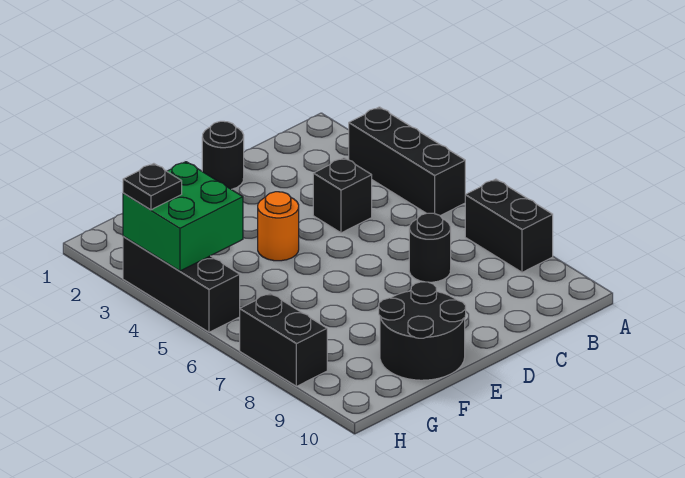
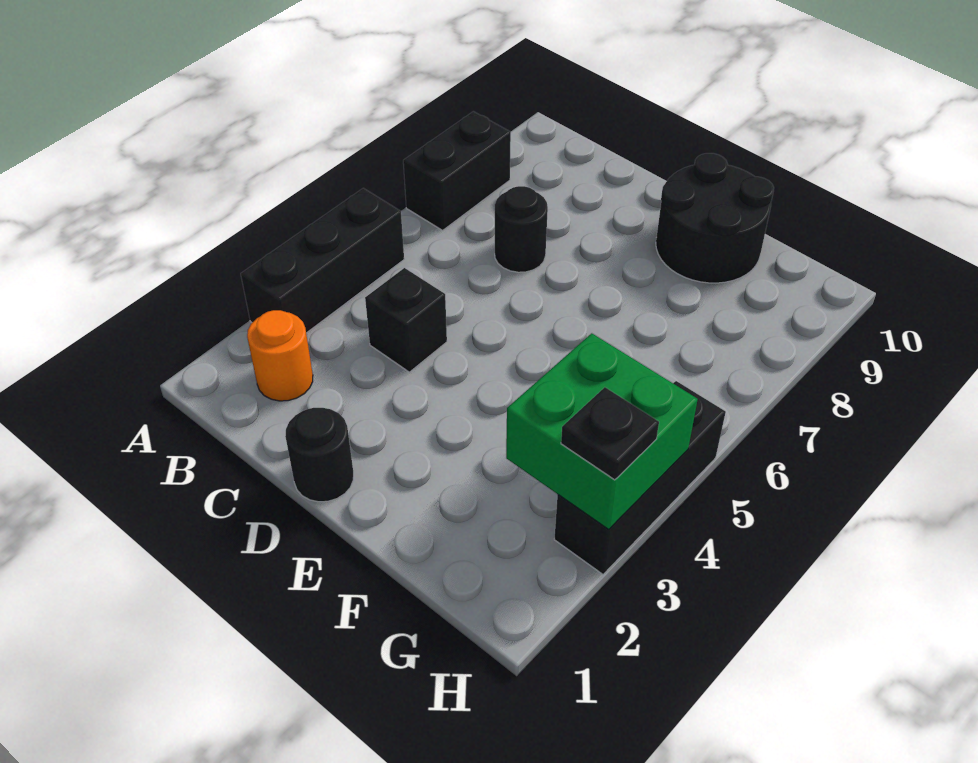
orange 1x1 round brick [258,192,299,261] -> orange 1x1 round brick moved to [247,310,313,401]
black 1x2 brick [240,293,327,386] -> none

